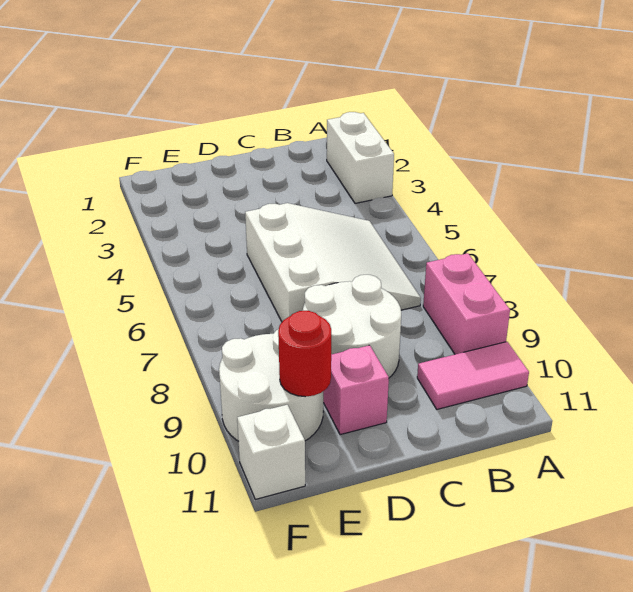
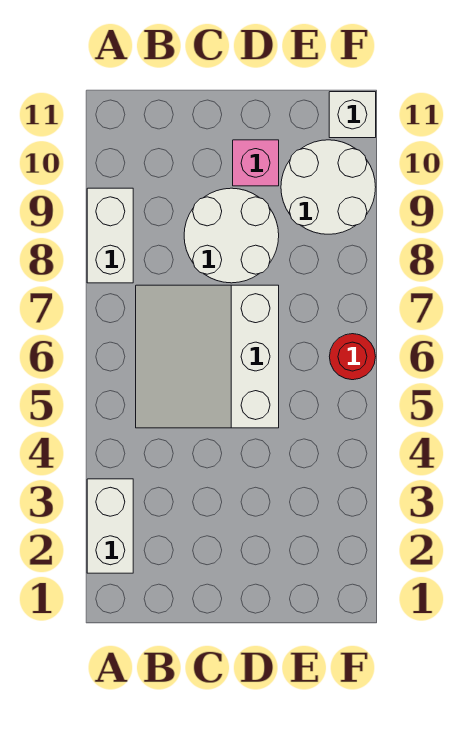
pink 1x2 brick [423,253,510,354] -> white 1x2 brick [87,188,133,283]
pink 1x2 tile [417,342,529,409] -> none
red 1x1 round brick [278,311,331,397] -> red 1x1 round brick moved to [329,334,376,380]

